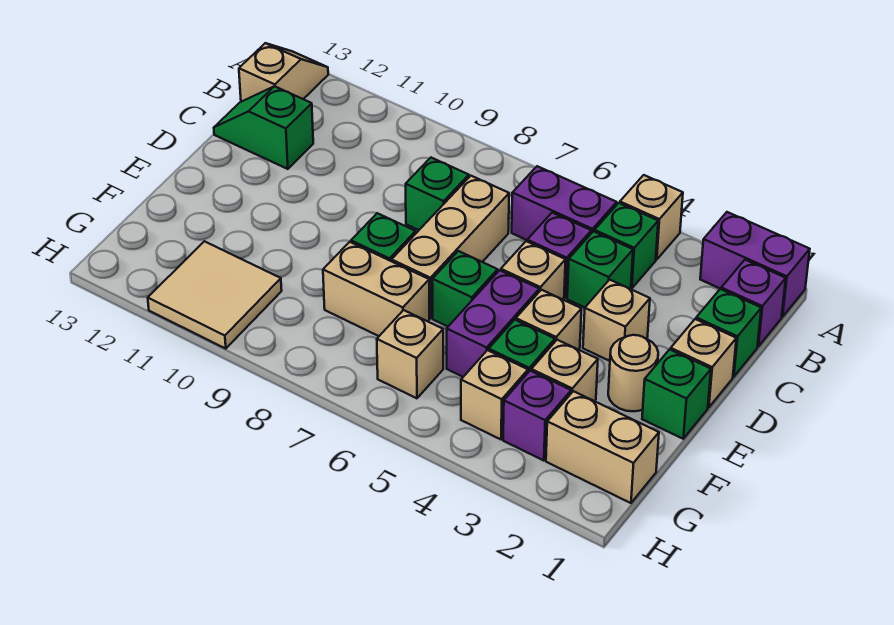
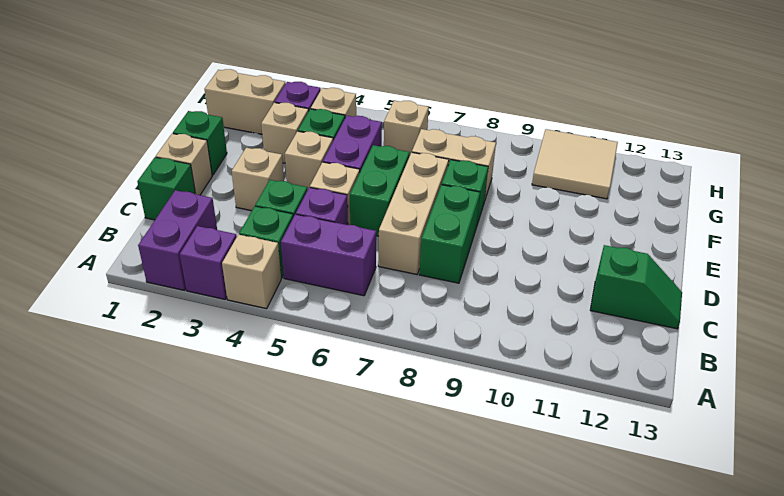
purple 1x2 brick [700,212,810,317] -> purple 1x2 brick turned to [138,190,217,290]
tan 1x2 slope [239,43,328,102] -> none
purple 1x1 brick [721,260,786,346] -> purple 1x1 brick moved to [180,226,237,299]
green 1x1 brick [406,158,469,230] -> green 1x2 brick [419,185,480,283]
tan 1x1 round brick [608,335,658,411] -> none
green 1x1 brick [432,251,498,326] -> green 1x2 brick [350,145,410,236]

